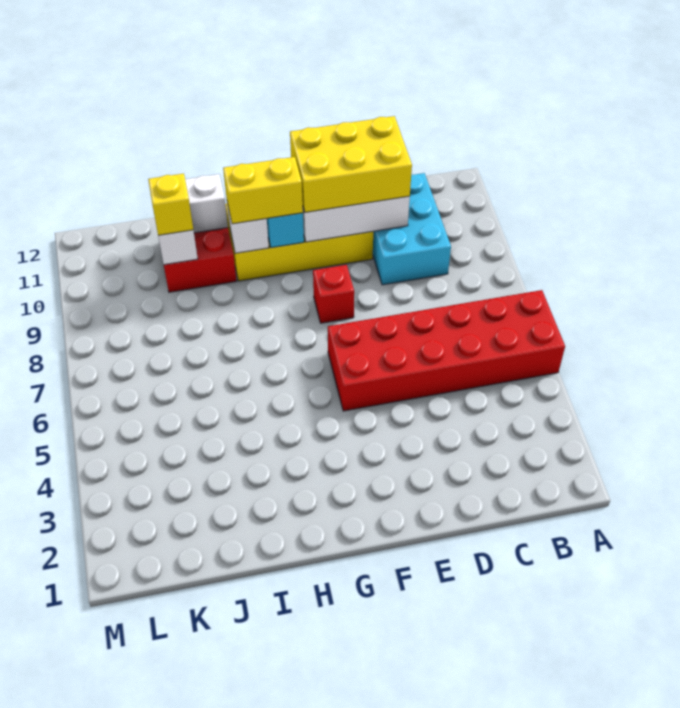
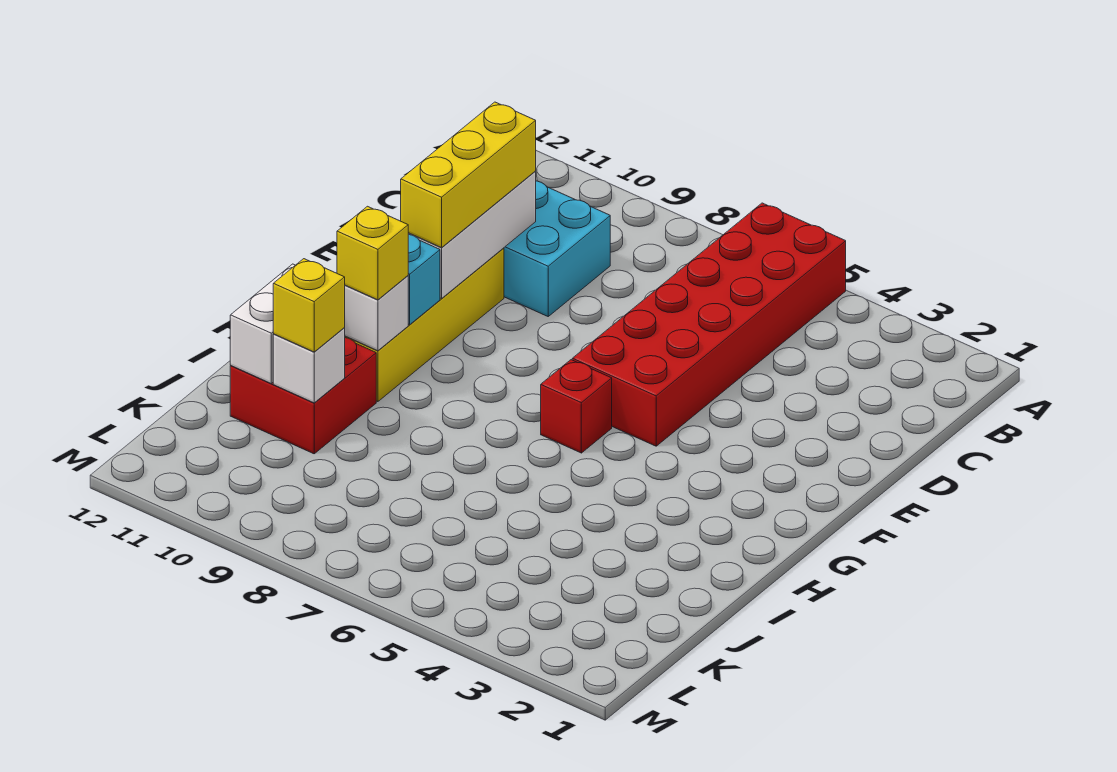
yellow 2x3 brick [290,116,412,212] -> yellow 1x3 brick [401,102,536,248]
red 1x1 brick [313,265,354,323] -> red 1x1 brick moved to [541,360,612,453]
yellow 1x2 brick [223,157,303,224] -> yellow 1x1 brick [337,206,408,300]

